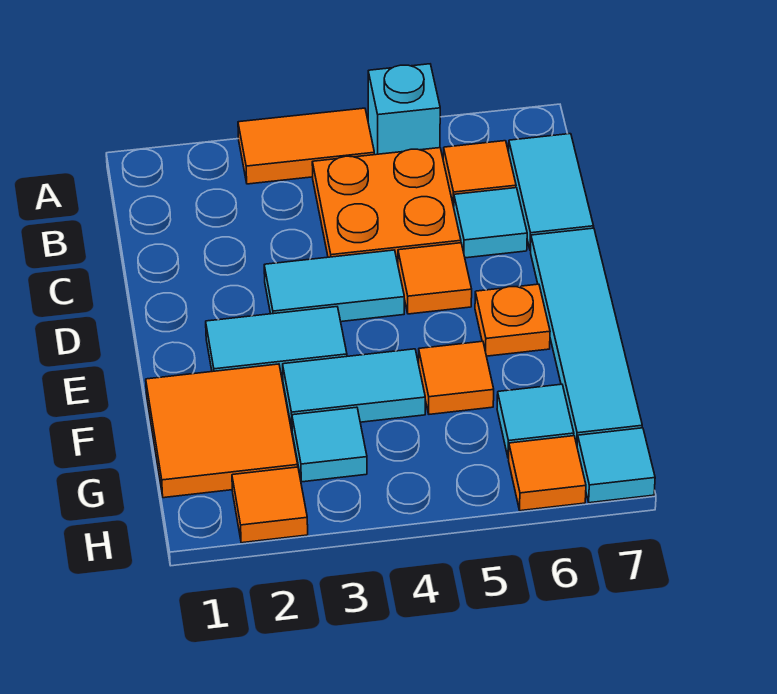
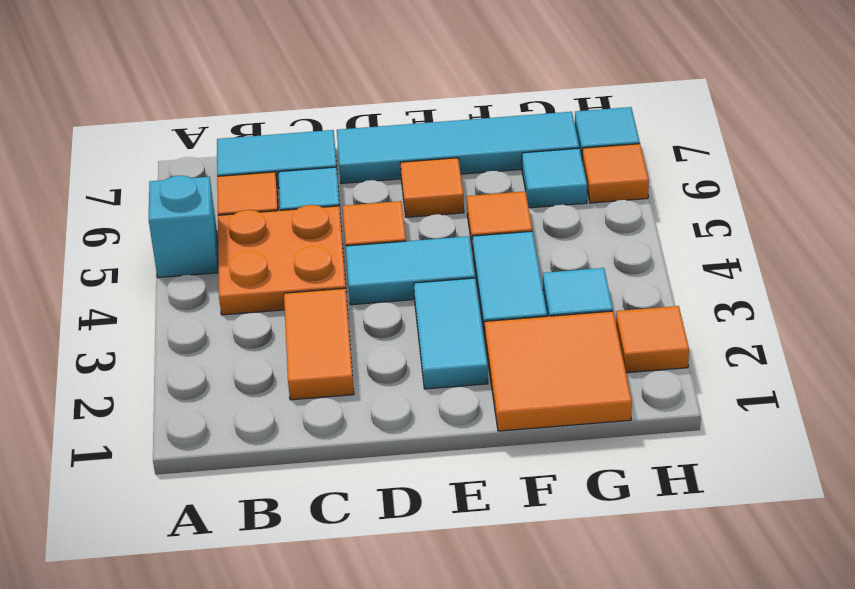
orange 1x2 tile [238,108,374,184] -> orange 1x2 tile moved to [284,288,354,400]
cyan 1x2 tile [264,250,404,322] -> cyan 1x2 tile turned to [346,236,475,305]
orange 1x1 plate [475,284,550,356] -> orange 1x1 tile [400,158,464,217]

